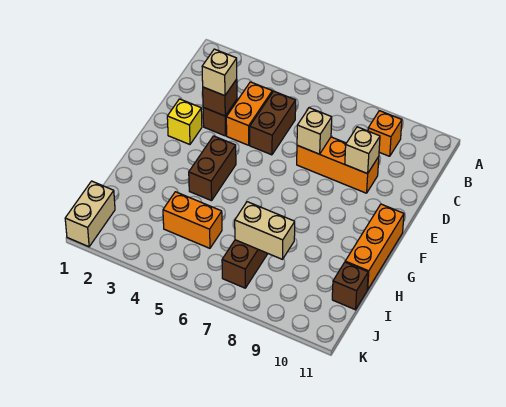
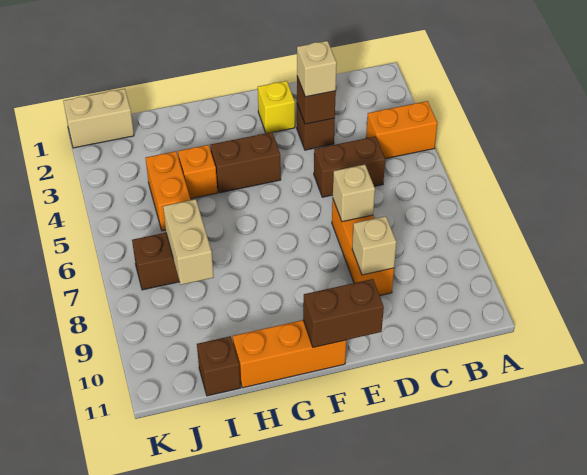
orange 1x1 brick [368,111,402,156] -> orange 1x1 brick moved to [178,145,217,199]
orange 1x2 brick [226,82,272,145] -> orange 1x2 brick moved to [366,101,437,159]
none -> brown 1x2 brick [303,279,384,347]

